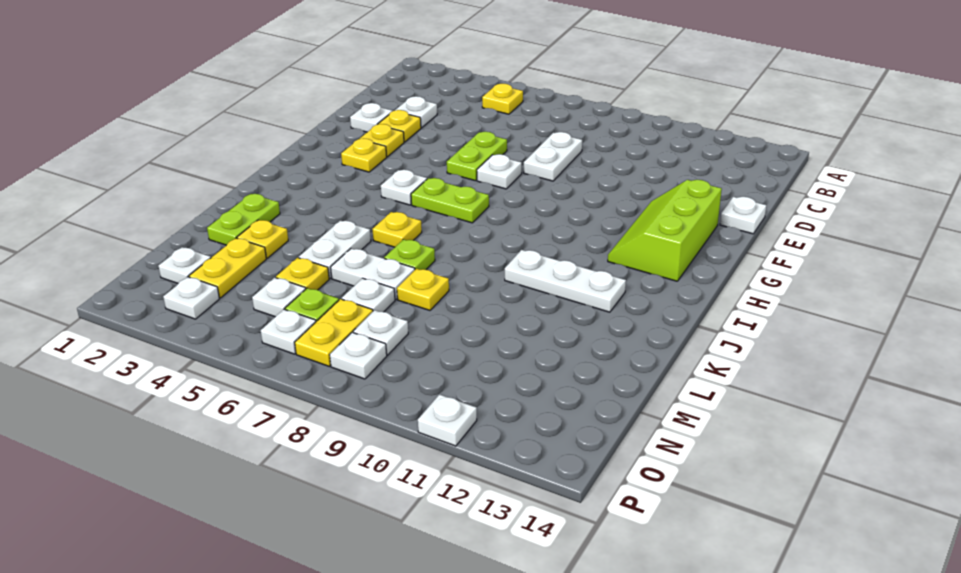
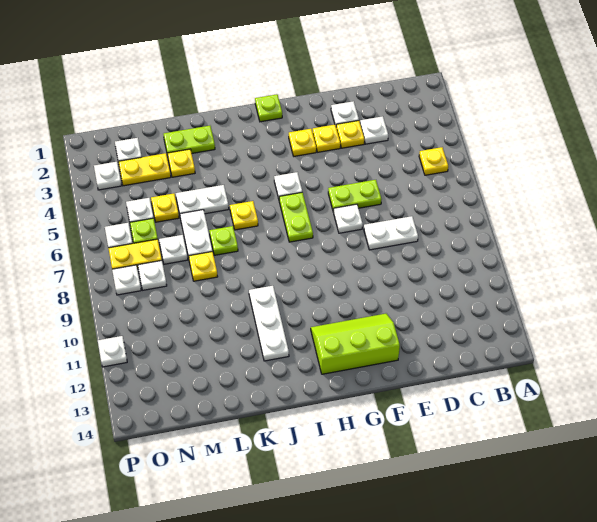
white 1x1 plate [720,197,766,234] -> none
none -> lime 1x1 plate [255,94,282,122]

